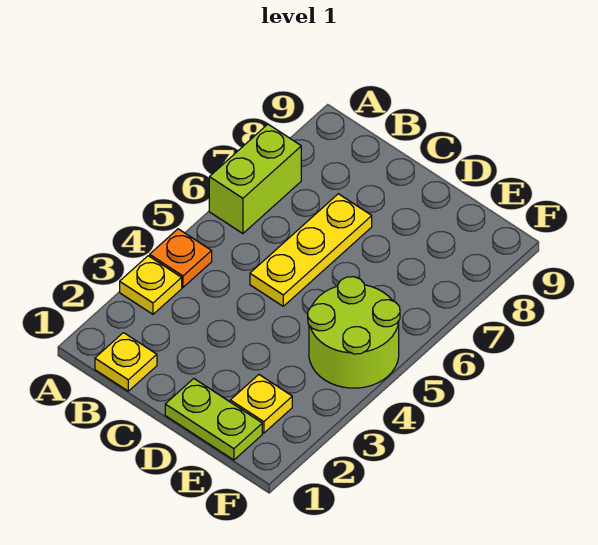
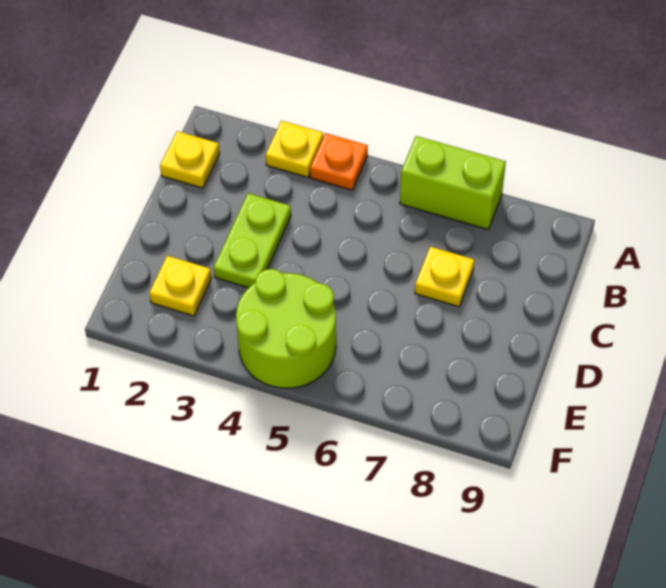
yellow 1x3 plate [250,194,372,306] -> yellow 1x1 plate [415,247,474,307]
lime 1x2 plate [165,379,262,460] -> lime 1x2 plate moved to [214,193,291,288]

